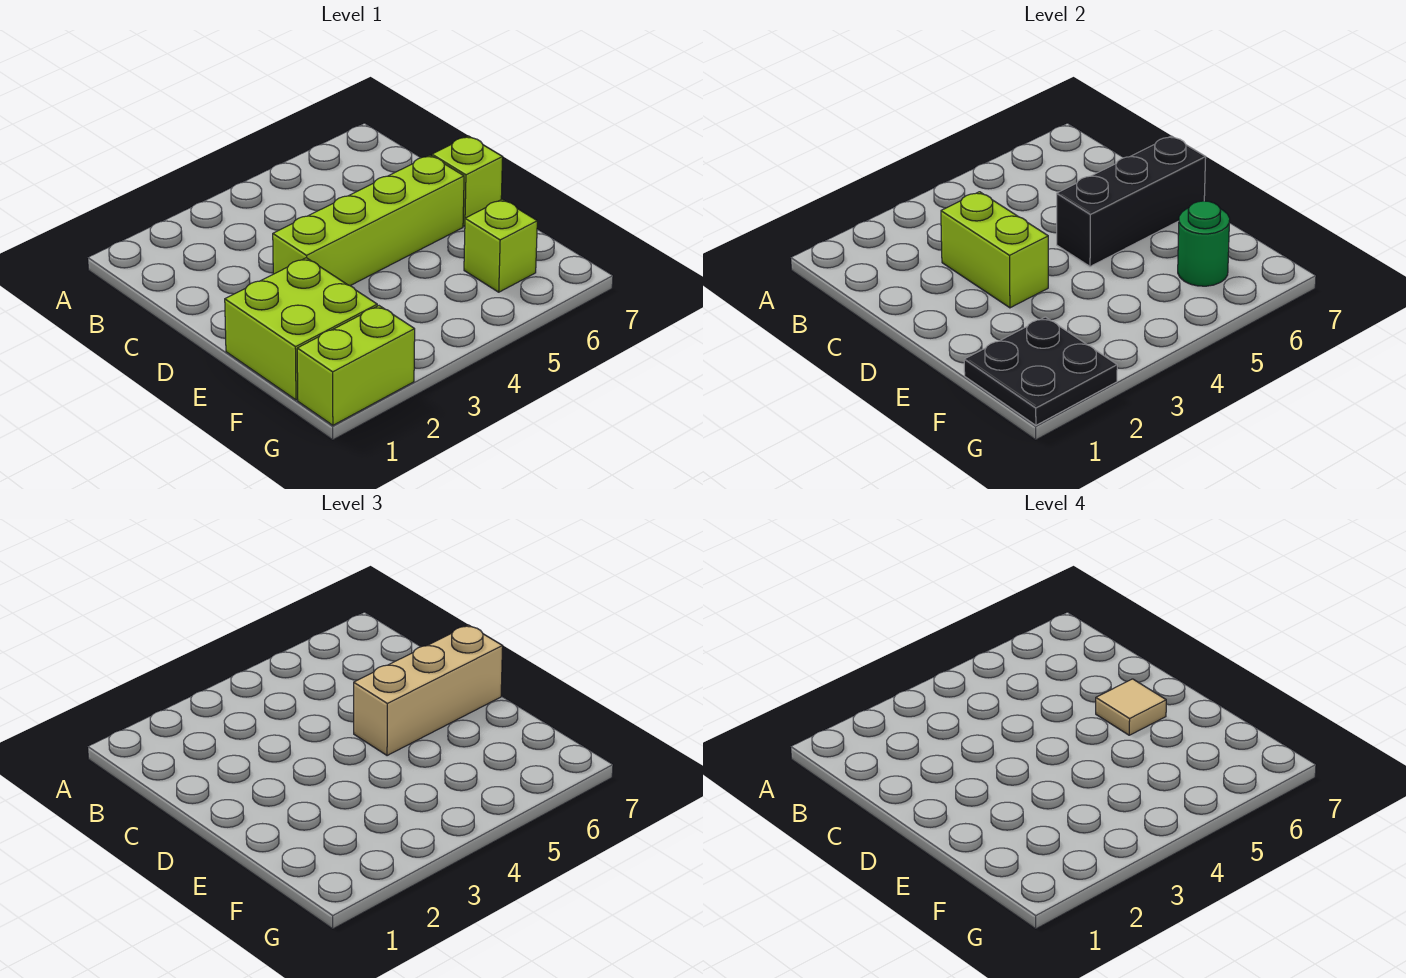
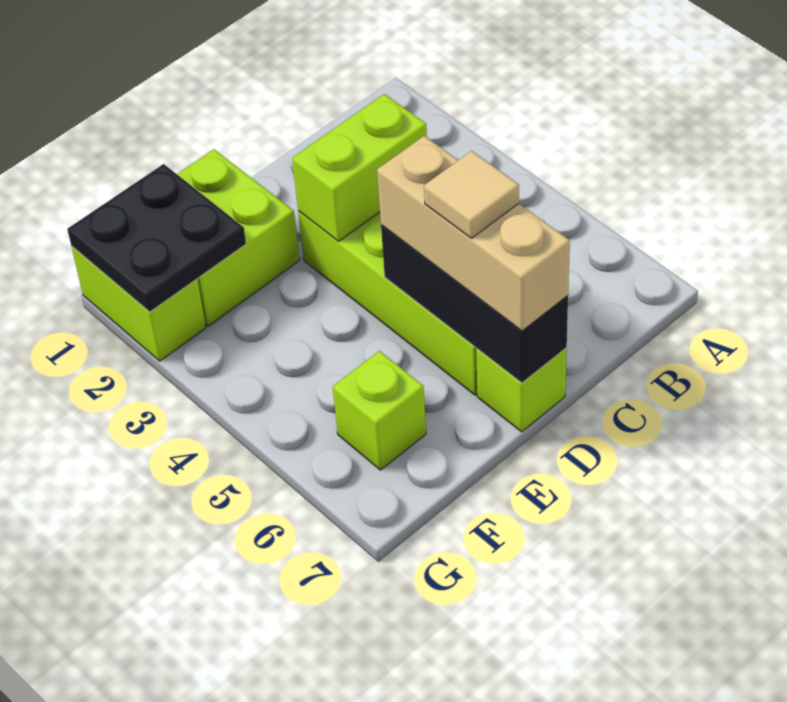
green 1x1 round brick [1178,201,1230,286] -> none

